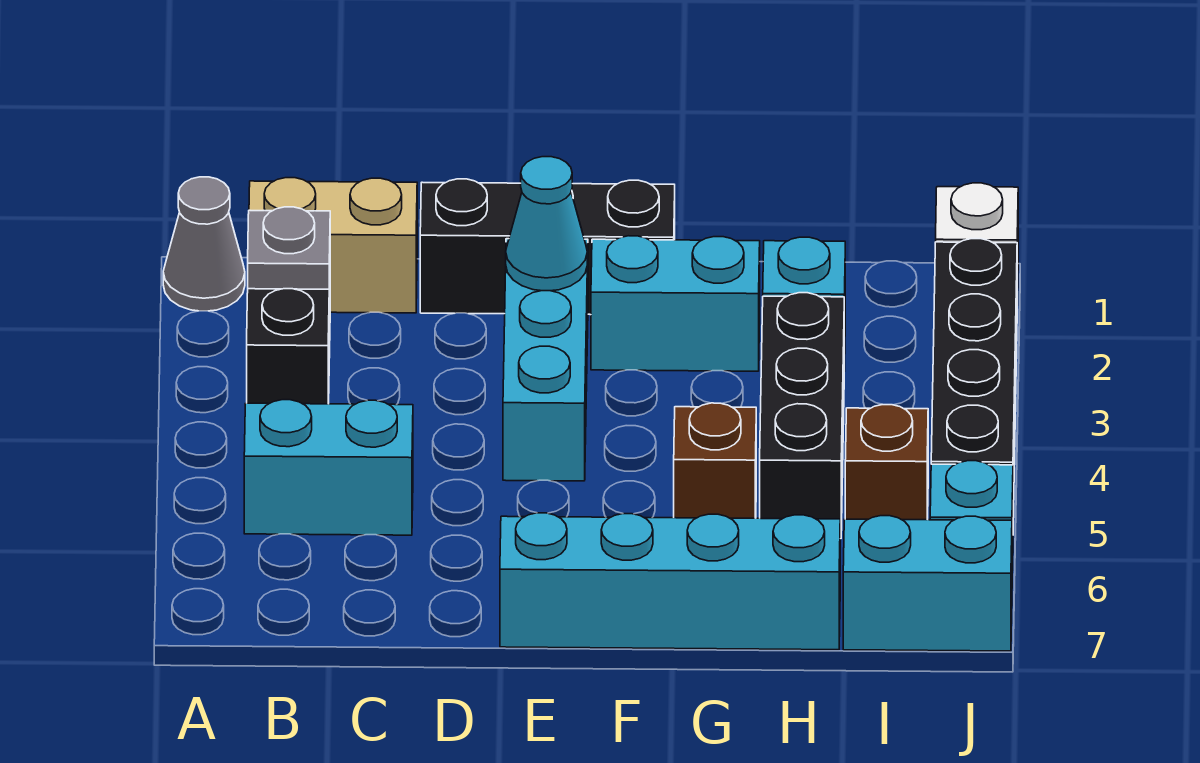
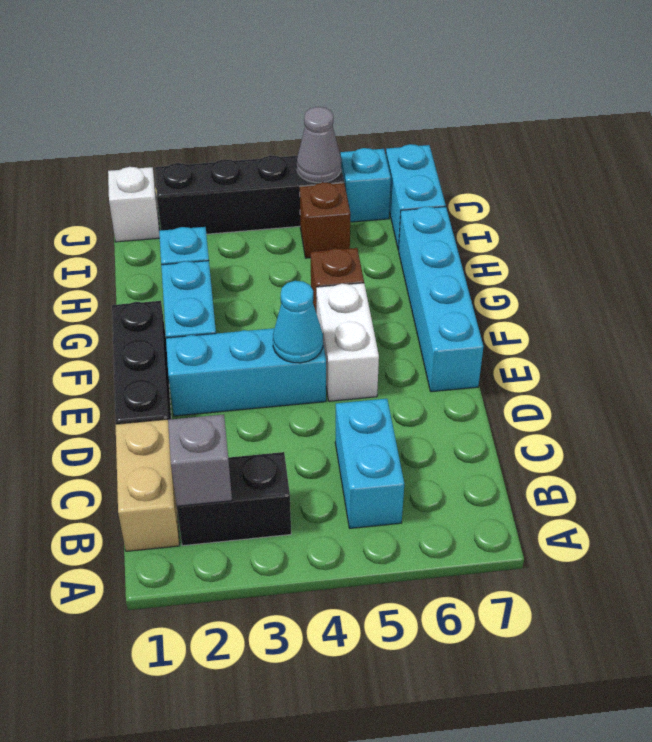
grey 1x1 cone [163,177,245,311] -> grey 1x1 cone moved to [297,107,341,183]
grey 1x1 plate [248,207,330,289] -> grey 1x1 brick [168,414,232,506]
cyan 1x1 cone [506,157,587,291] -> cyan 1x1 cone moved to [273,281,323,363]
none -> white 1x2 brick [316,283,379,401]
black 1x3 brick [760,293,844,539] -> none

